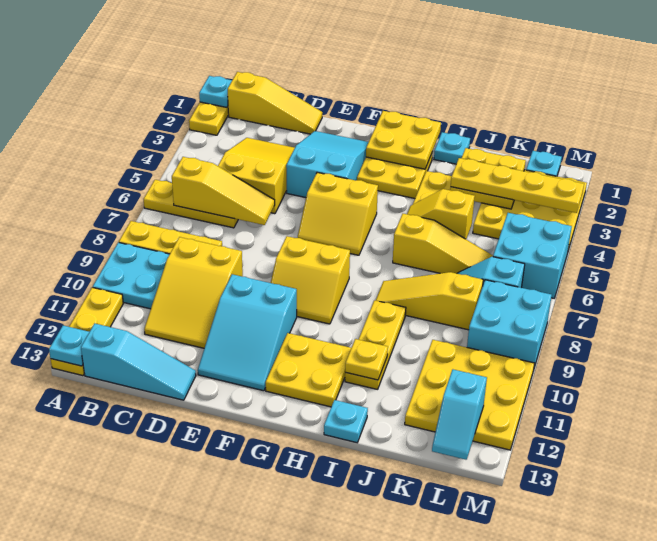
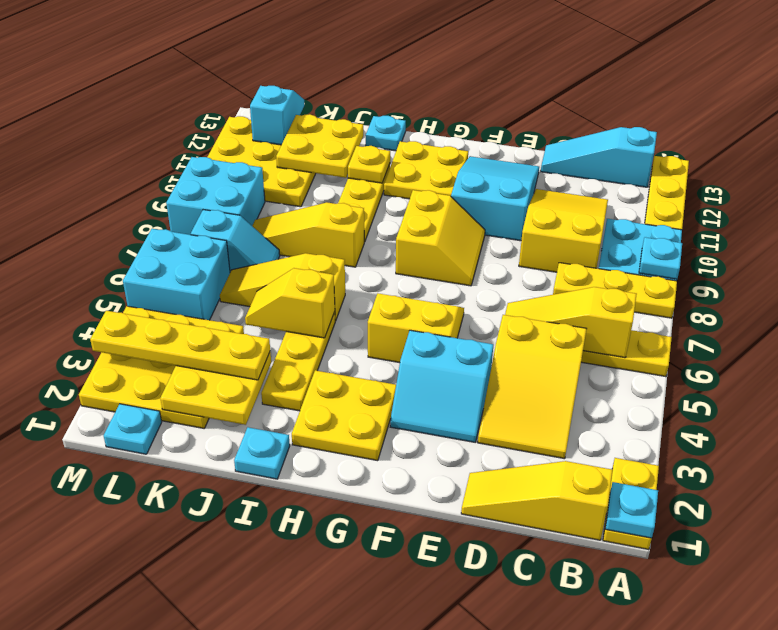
cyan 1x1 plate [49,326,89,366] -> cyan 1x1 plate moved to [639,237,682,279]
cyan 2x3 slope [286,131,369,198] -> cyan 2x2 slope [390,330,493,442]
yellow 2x2 slope [271,236,350,324] -> yellow 2x2 slope turned to [396,190,485,286]
yellow 2x2 plate [366,111,441,169] -> yellow 2x2 plate moved to [276,114,363,178]
yellow 1x2 slope [407,189,475,239] -> yellow 1x2 slope turned to [245,268,335,338]
yellow 1x3 slope [376,272,483,330] -> yellow 1x3 slope turned to [252,202,364,267]

